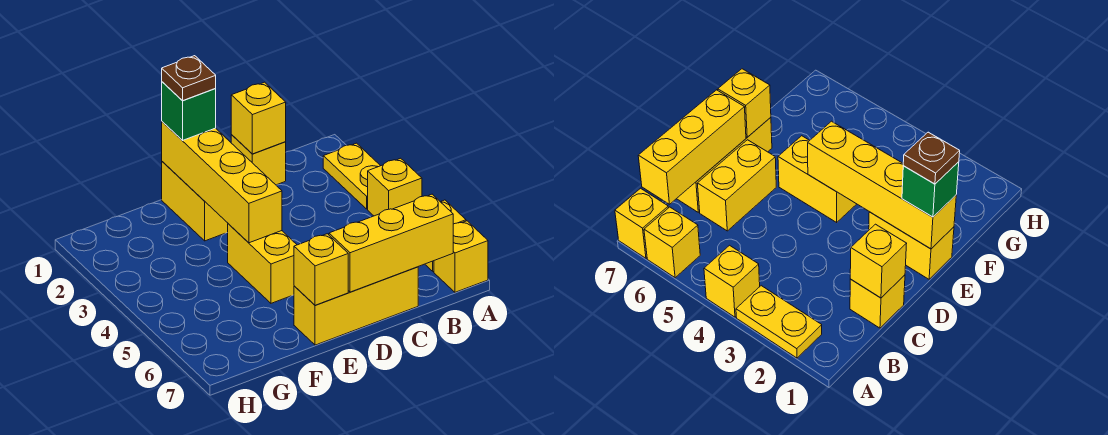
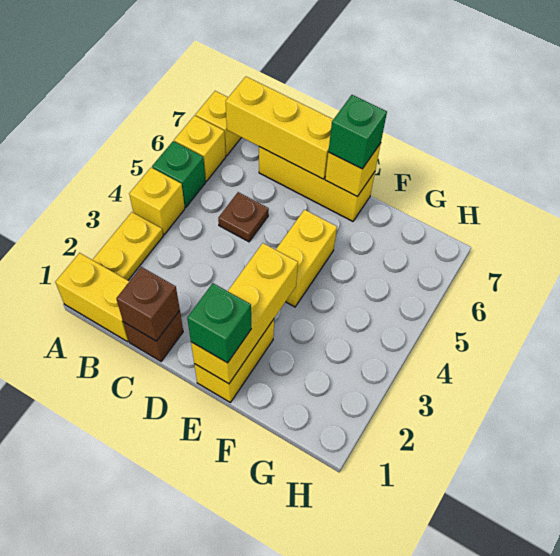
none -> green 1x1 brick [152,141,206,207]
yellow 1x1 brick [231,135,286,185] -> brown 1x1 brick [123,311,183,361]
yellow 1x1 brick [231,82,286,154] -> brown 1x1 brick [116,267,180,341]
yellow 1x2 brick [697,140,776,231] -> yellow 1x2 brick moved to [55,253,129,342]
yellow 1x4 brick [162,122,282,243] -> yellow 1x3 brick [191,243,298,384]
brown 1x1 plate [162,56,216,101] -> brown 1x1 plate moved to [218,192,269,242]
none -> green 1x1 brick [328,95,387,169]

